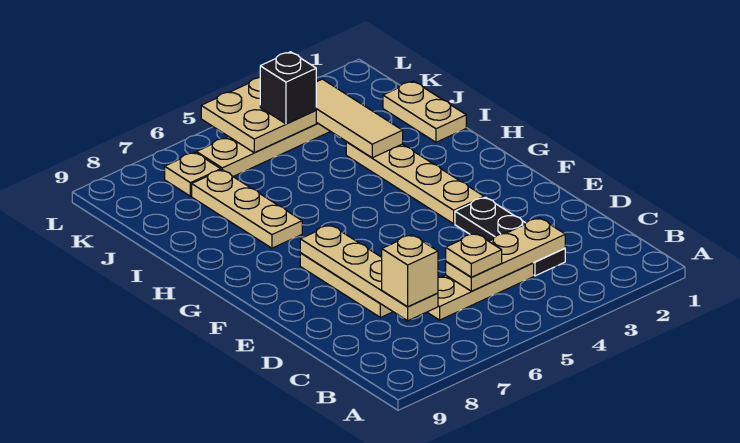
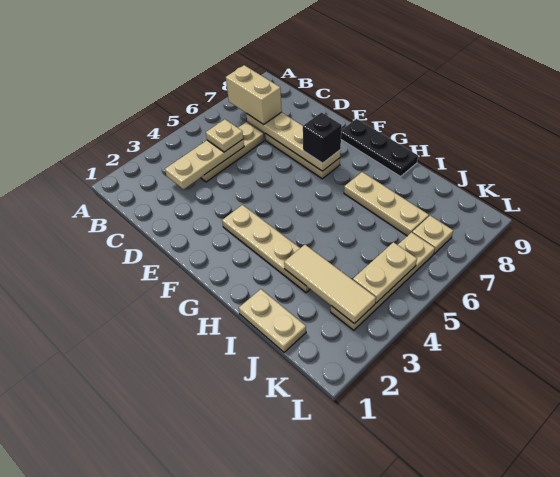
black 1x3 plate [455,197,565,276] -> black 1x3 plate moved to [341,119,418,177]
tan 1x1 brick [382,235,438,307] -> tan 1x2 brick [226,65,282,124]
tan 2x2 plate [201,78,316,153] -> tan 1x2 plate [353,242,417,303]
black 1x1 brick [260,52,316,124] -> black 1x1 brick moved to [303,112,342,163]

